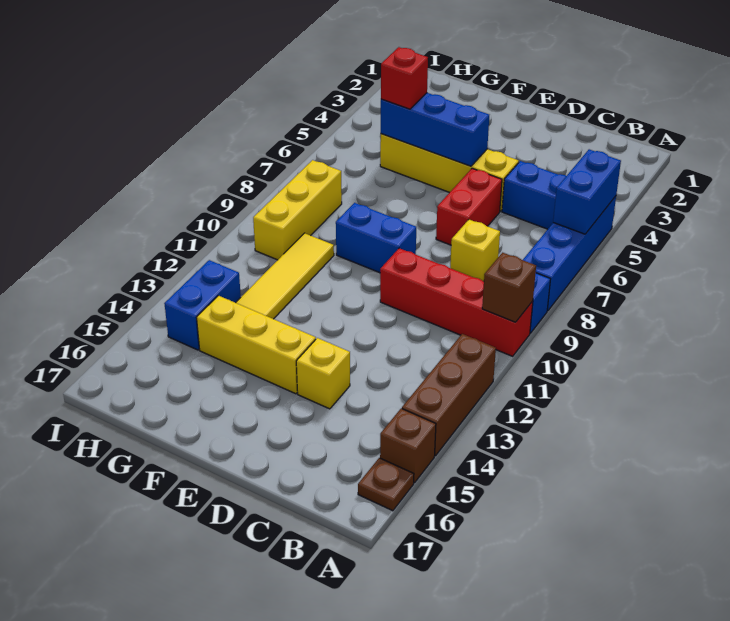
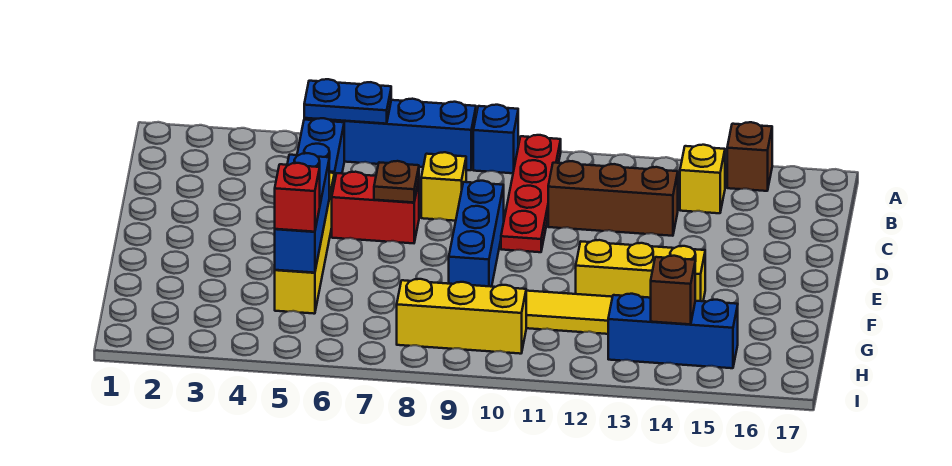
blue 1x2 brick [553,149,621,234] -> blue 1x2 plate [304,79,391,124]
red 1x4 brick [380,248,533,356] -> red 1x4 plate [501,135,561,252]
brown 1x1 brick [482,253,536,322] -> brown 1x1 brick moved to [651,256,695,324]
brown 1x3 brick [402,334,496,456] -> brown 1x3 brick moved to [548,161,678,236]
brown 1x1 plate [358,458,414,511] -> brown 1x1 plate moved to [374,161,419,203]
yellow 1x1 brick [296,338,350,409] -> yellow 1x1 brick moved to [680,145,725,213]
blue 1x2 brick [336,203,416,273] -> blue 1x3 brick [449,181,504,287]
yellow 1x3 brick [197,296,316,394] -> yellow 1x3 brick turned to [576,240,705,301]
blue 1x2 brick [164,260,241,350] -> blue 1x3 brick [608,294,738,368]

